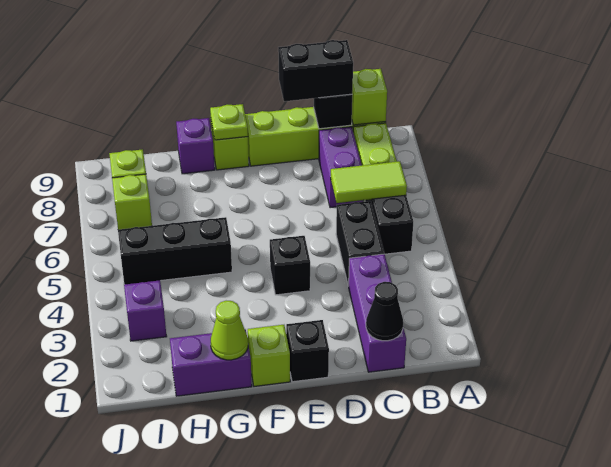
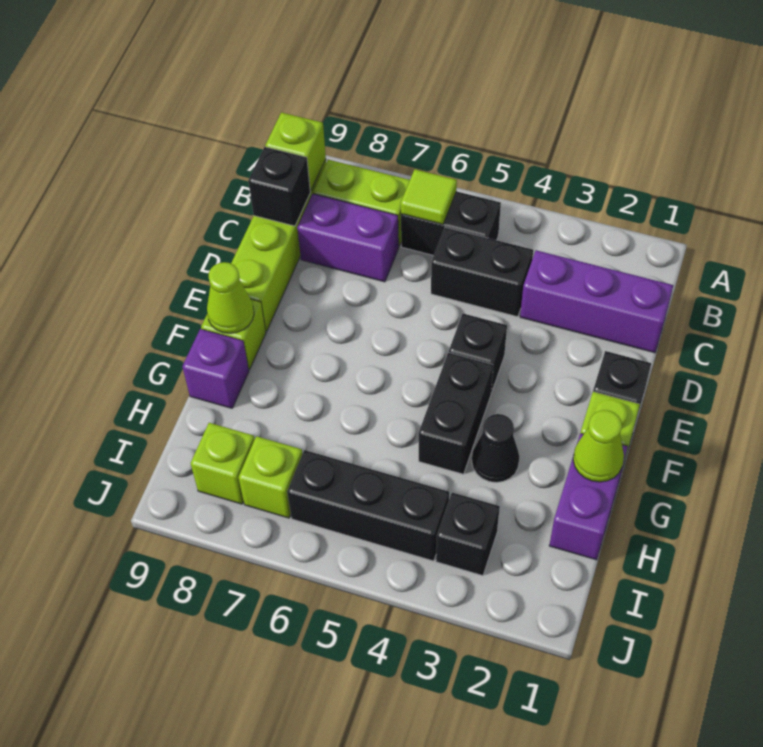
lime 1x2 tile [331,161,407,203] -> lime 1x1 tile [401,169,457,224]
black 1x1 cone [366,282,403,341] -> black 1x1 cone moved to [472,414,519,482]
black 1x2 brick [278,40,353,101] -> black 1x2 brick moved to [419,352,493,474]
lime 1x1 plate [210,104,248,140] -> lime 1x1 cone [207,262,254,333]
black 1x3 brick [118,217,232,285] -> black 1x3 brick turned to [287,450,449,561]
purple 1x1 brick [124,280,167,341] -> black 1x1 brick [436,493,500,576]

